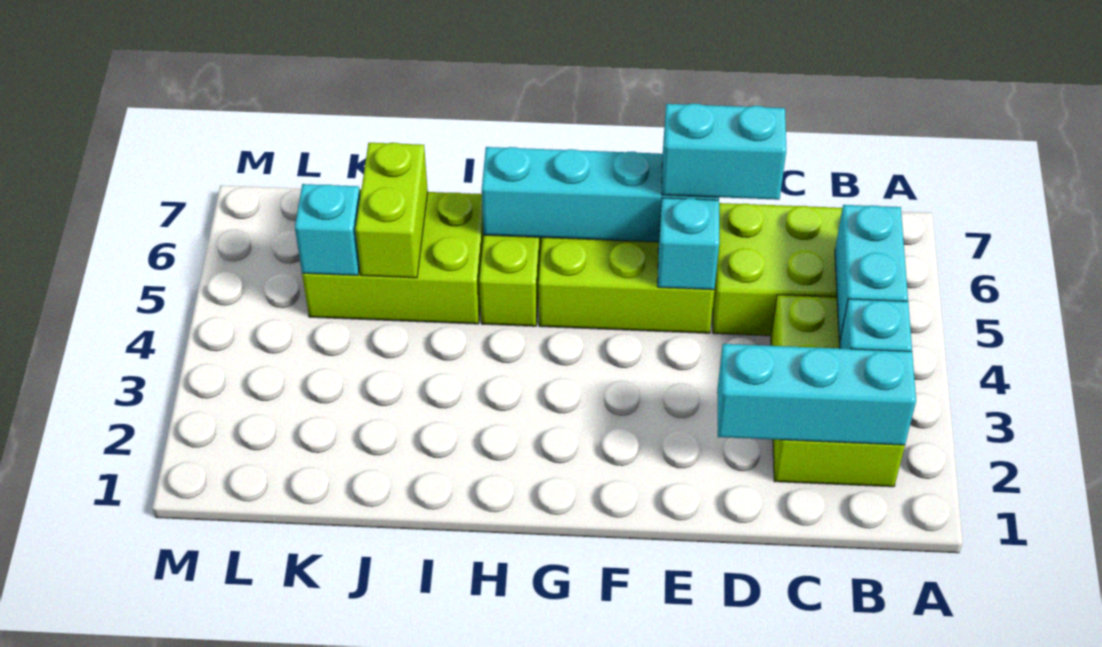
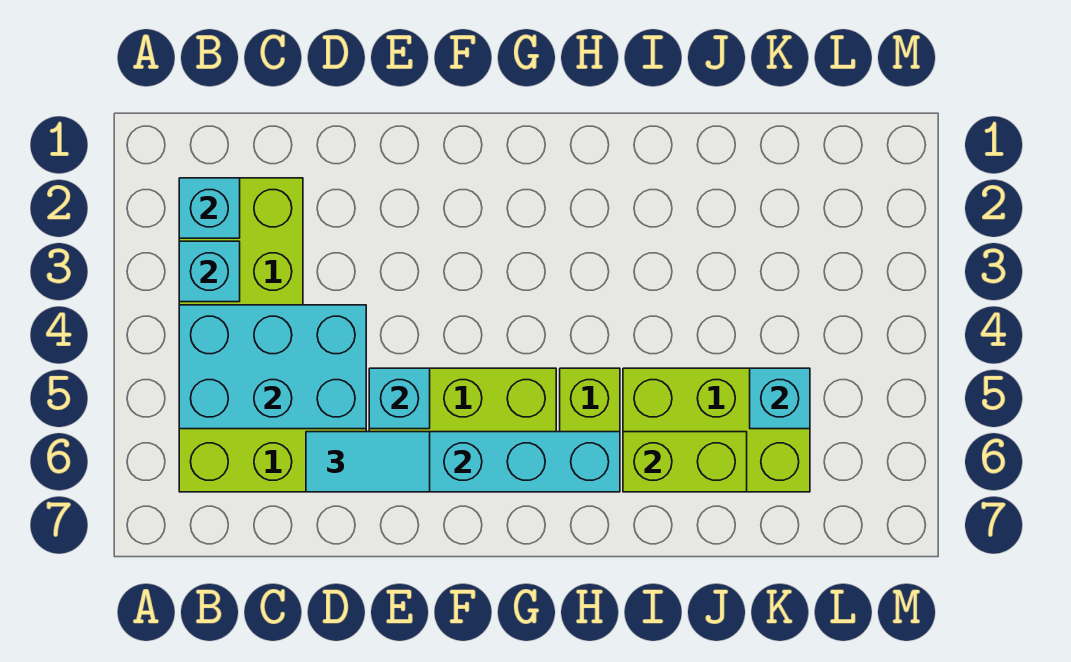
cyan 1x3 brick [717,344,916,445] -> cyan 1x1 brick [179,178,240,238]
cyan 1x2 brick [835,205,908,342] -> cyan 2x3 brick [179,305,366,429]
cyan 1x2 brick [662,103,786,200] -> cyan 1x2 tile [306,432,430,492]
lime 1x2 brick [355,143,428,278] -> lime 1x2 brick turned to [623,432,747,492]

